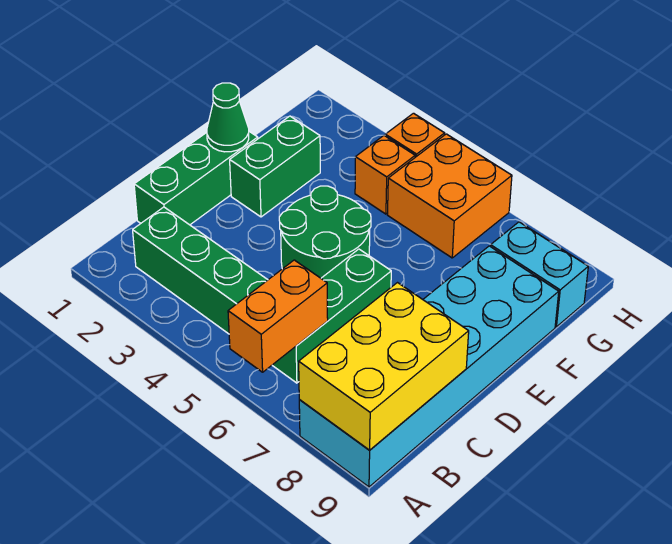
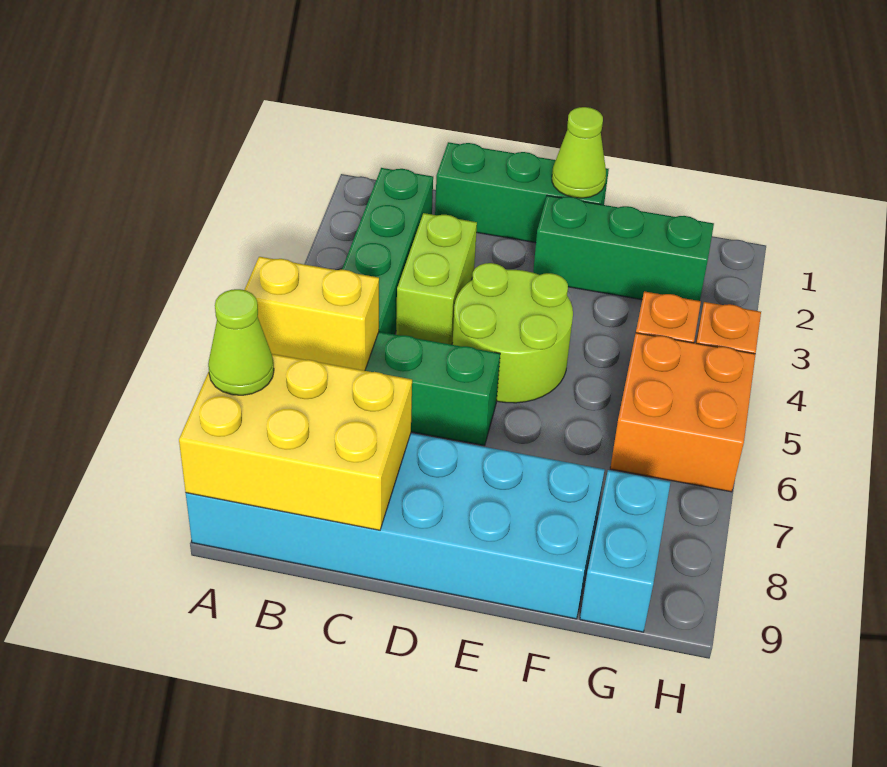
orange 1x2 brick [228,260,328,372] -> yellow 1x2 brick [245,257,379,371]
none -> lime 1x1 cone [208,289,274,395]
none -> lime 1x2 brick [396,213,477,345]
green 2x2 round brick [279,186,371,278] -> lime 2x2 round brick [452,263,573,403]
green 1x1 cone [207,83,249,152] -> lime 1x1 cone [552,107,606,198]
green 1x2 brick [230,116,320,217] -> green 1x3 brick [533,196,714,301]

